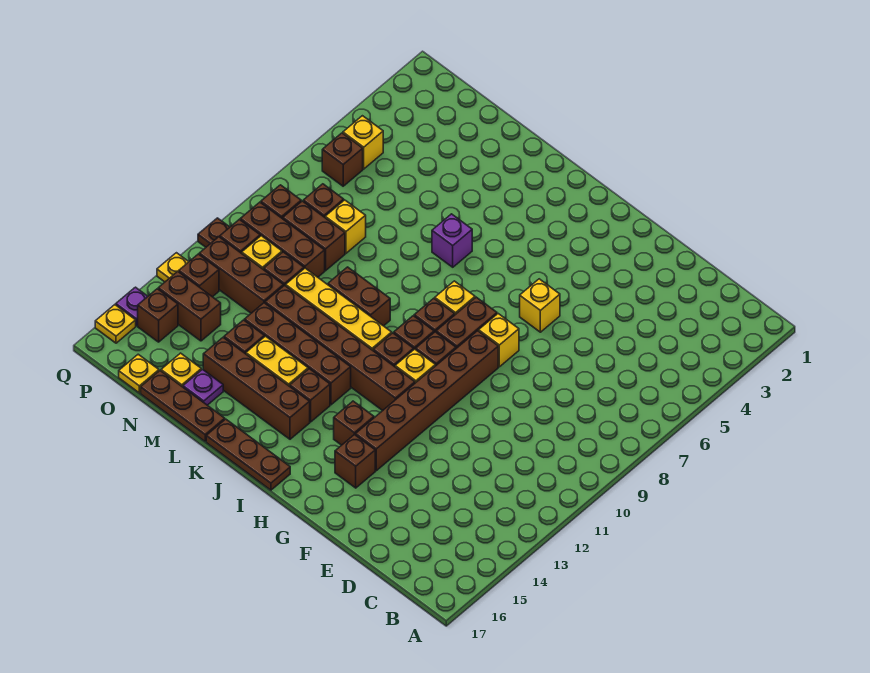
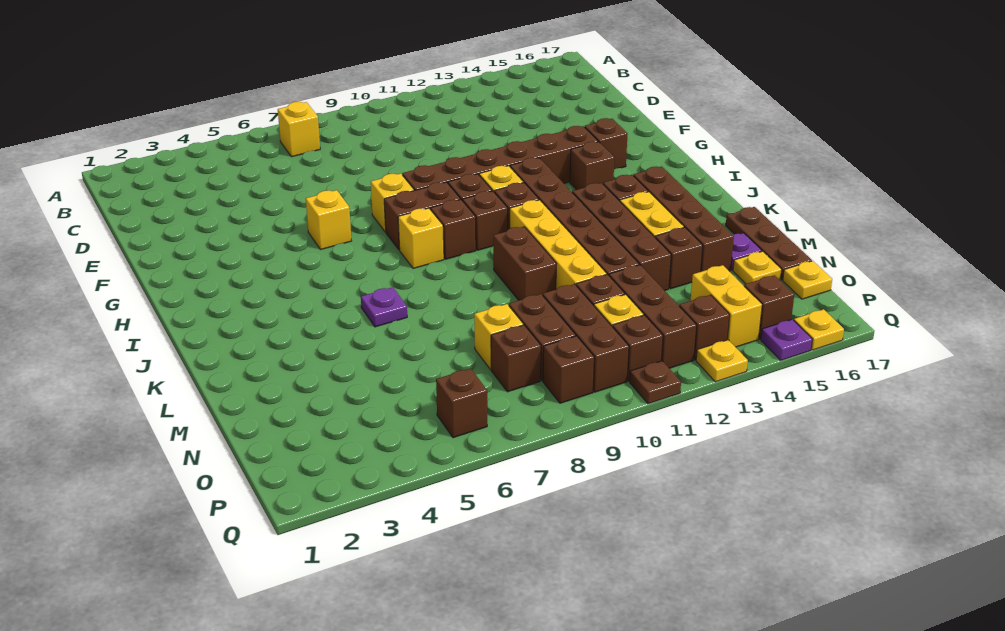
brown 1x3 plate [206,419,290,490] -> none
purple 1x1 brick [432,214,472,267] -> purple 1x1 plate [361,287,407,327]
brown 1x2 brick [158,271,221,341] -> yellow 1x2 brick [691,265,762,347]
yellow 1x1 brick [343,116,383,169] -> yellow 1x1 brick moved to [278,102,320,157]

